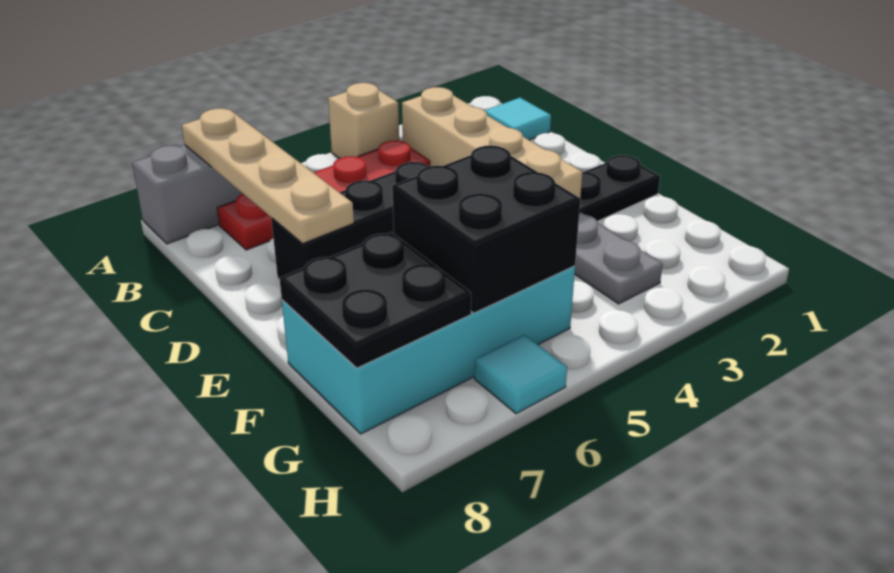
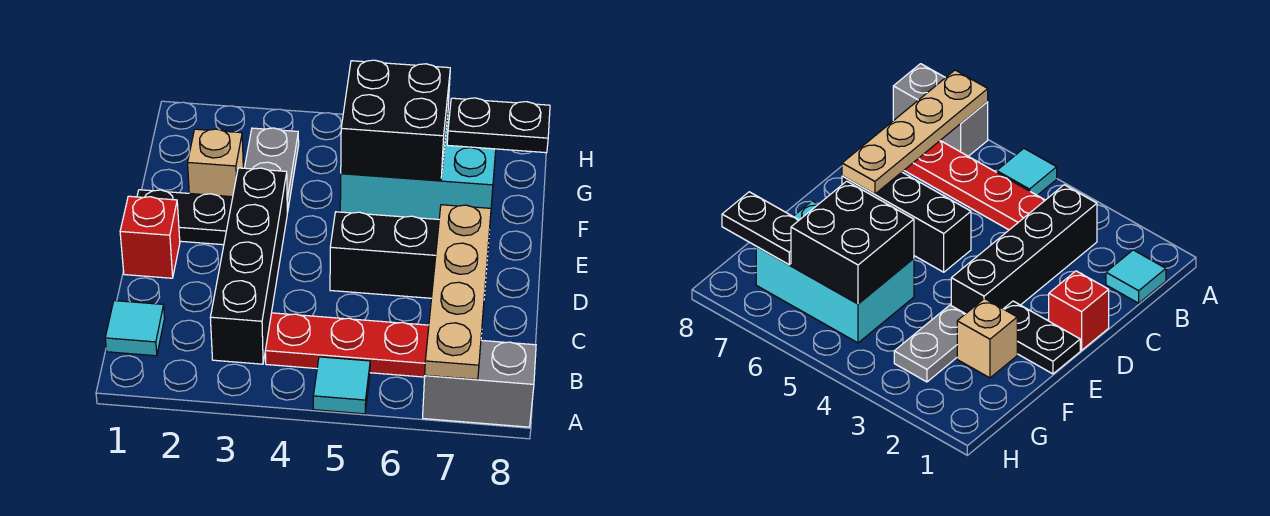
tan 1x1 brick [328,83,399,159] -> tan 1x1 brick moved to [188,129,243,197]
tan 1x4 brick [402,87,582,198] -> black 1x4 brick [210,168,287,364]
none -> red 1x1 brick [120,196,180,278]
cyan 2x4 brick [282,266,575,434] -> cyan 2x3 brick [340,113,496,219]
black 2x2 plate [280,232,471,368] -> black 1x2 plate [447,98,550,153]
cyan 1x1 tile [475,335,567,414] -> cyan 1x1 tile moved to [313,357,370,414]

